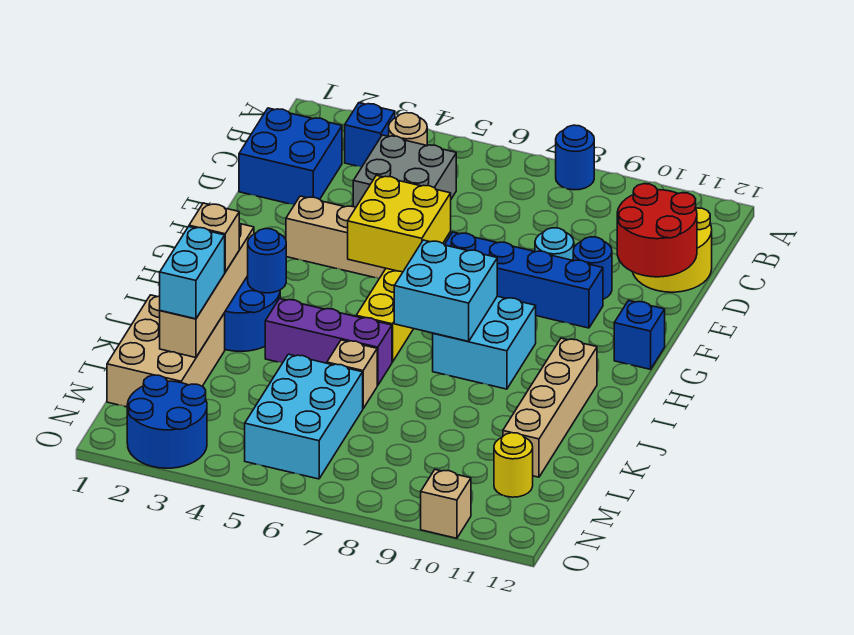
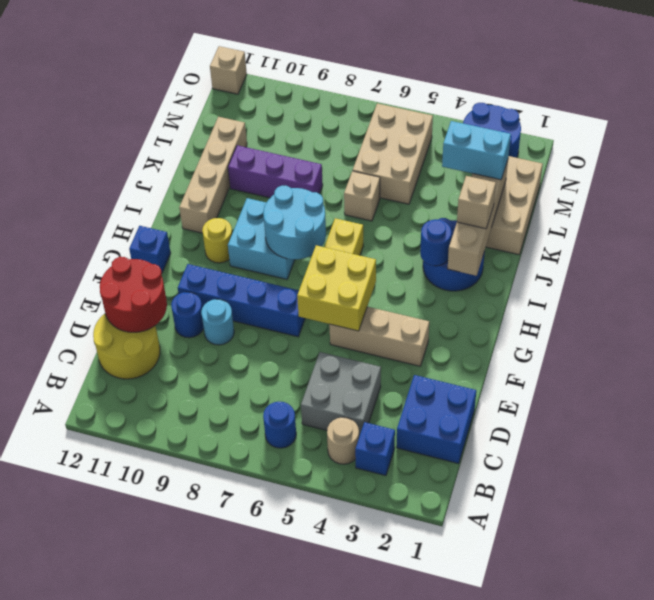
blue 1x1 round brick [556,125,594,190] -> blue 1x1 round brick moved to [263,402,296,448]
cyan 2x2 brick [394,240,497,341] -> cyan 2x2 round brick [263,186,326,259]
purple 1x3 brick [265,299,392,386] -> purple 1x3 brick moved to [228,145,323,198]
cyan 1x2 brick [160,227,225,319] -> cyan 1x2 brick turned to [442,121,511,180]
cyan 2x3 brick [245,354,363,479] -> tan 2x3 brick [353,103,433,204]
yellow 1x1 round brick [494,433,533,497] -> yellow 1x1 round brick moved to [202,218,232,263]
tan 1x1 brick [421,470,471,538] -> tan 1x1 brick moved to [210,46,247,94]

